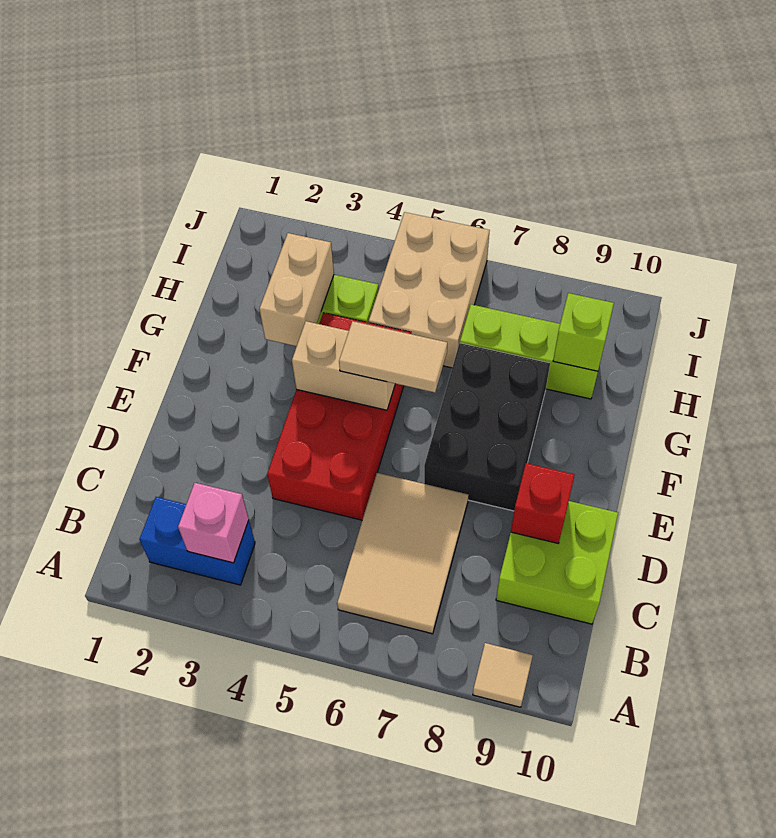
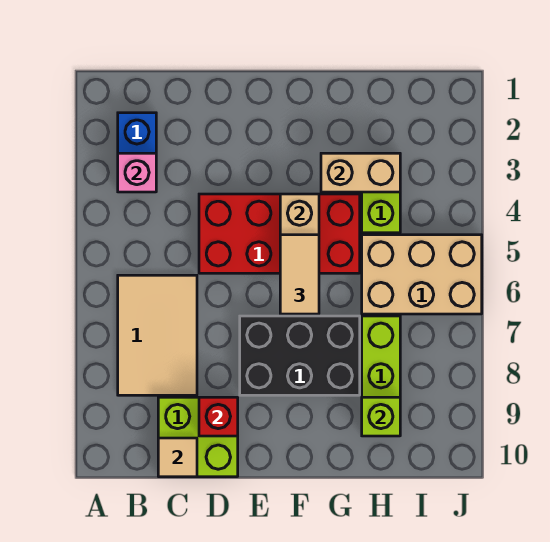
tan 1x1 tile [473,643,533,707] -> tan 1x1 tile moved to [158,438,197,477]
tan 2x3 tile [337,473,468,634] -> tan 2x3 tile turned to [118,275,197,395]

